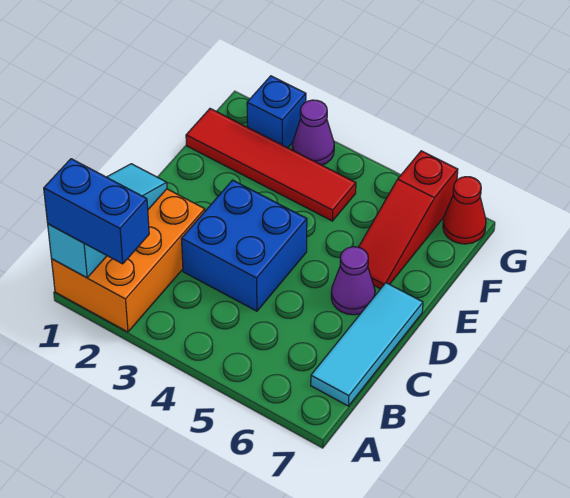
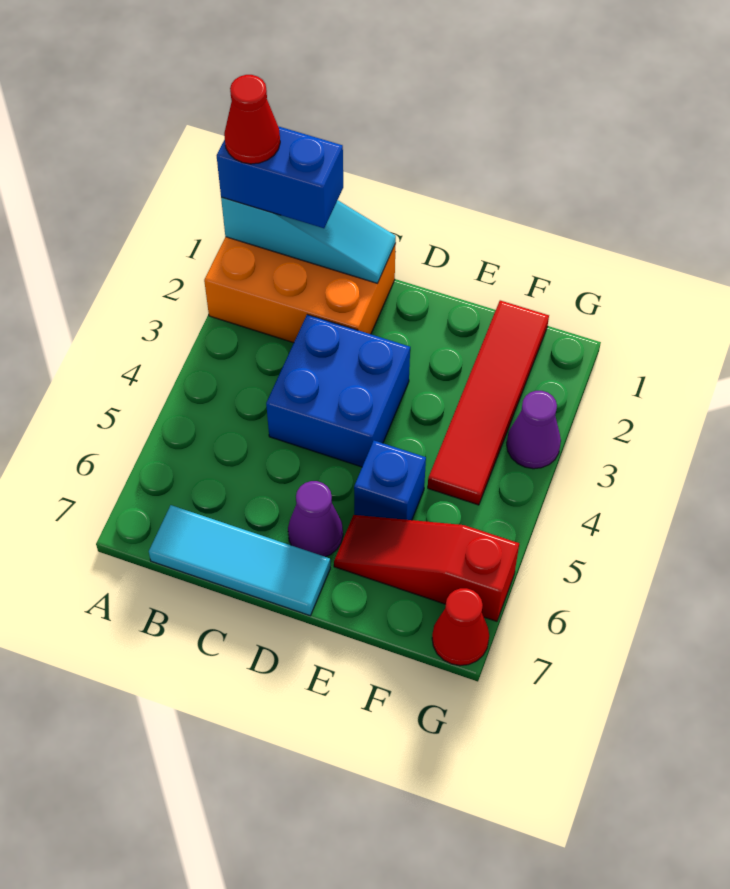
blue 1x2 brick [44,159,149,264] -> blue 1x2 brick turned to [217,126,343,228]
none -> red 1x1 cone [224,75,280,164]
blue 1x1 brick [247,76,306,148] -> blue 1x1 brick moved to [354,441,426,520]

